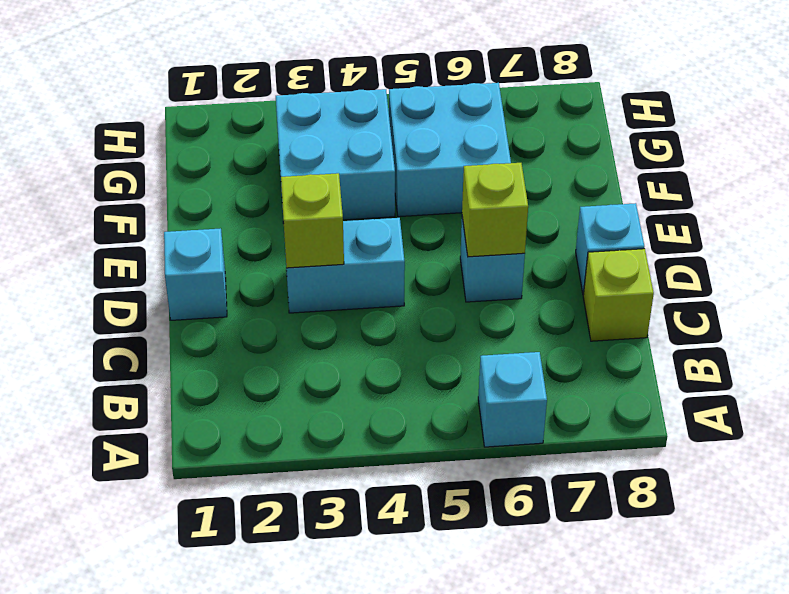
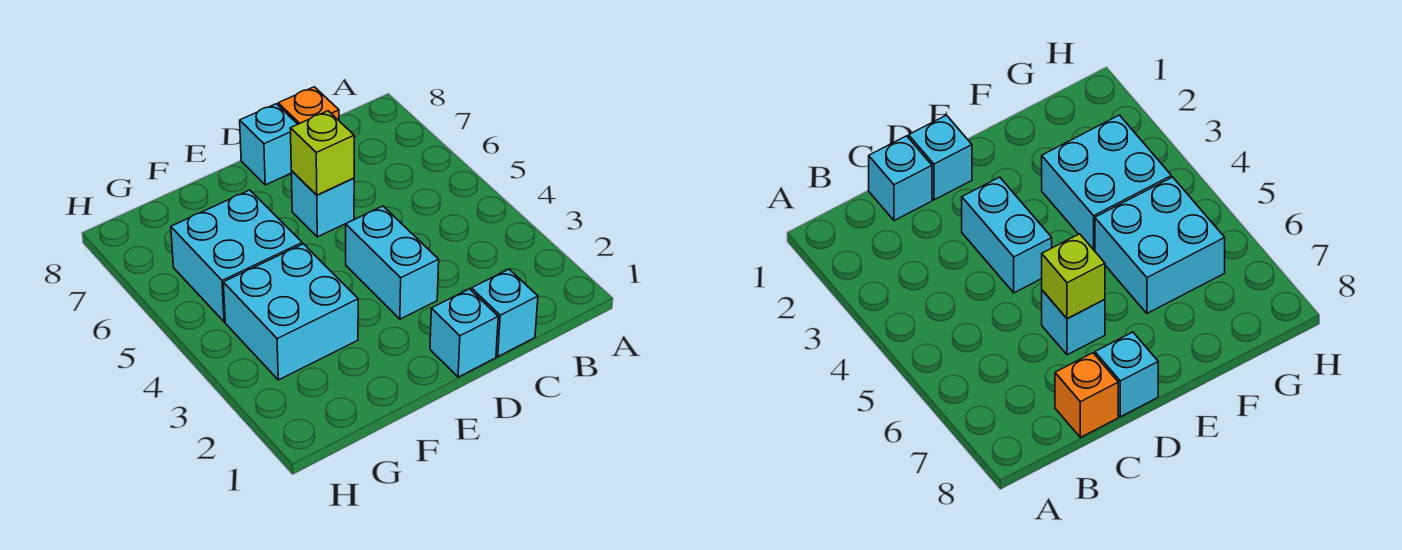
cyan 1x1 brick [478,352,547,447] -> cyan 1x1 brick moved to [471,269,538,357]
lime 1x1 brick [583,249,654,341] -> orange 1x1 brick [278,87,339,124]
lime 1x1 brick [281,173,344,268] -> none

